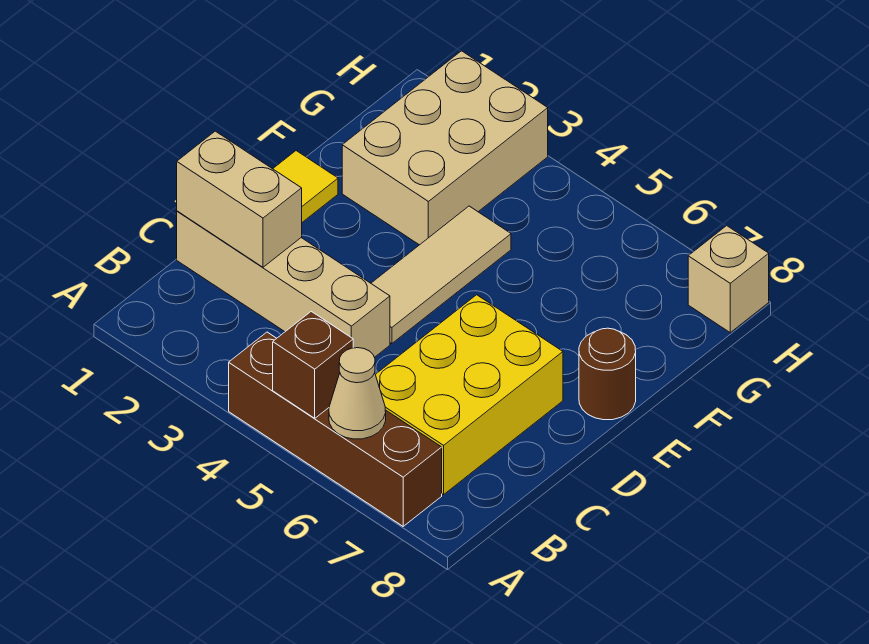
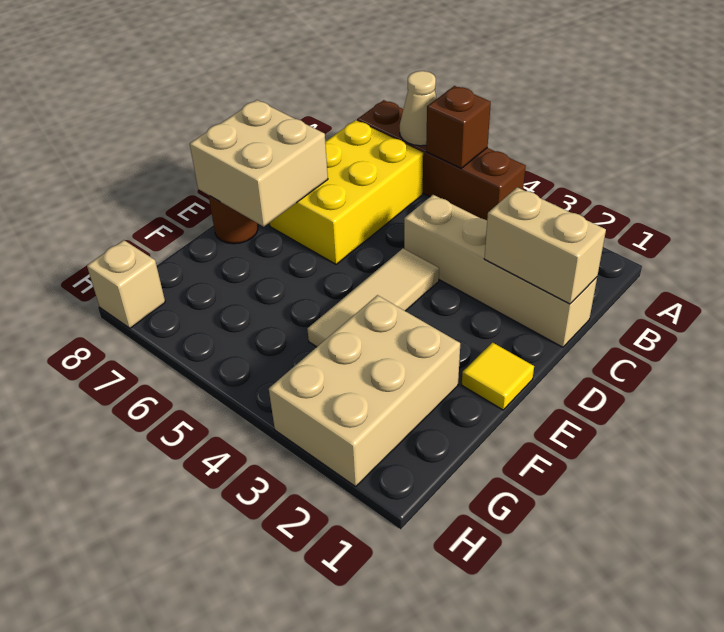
none -> tan 2x2 brick [190,100,328,227]

